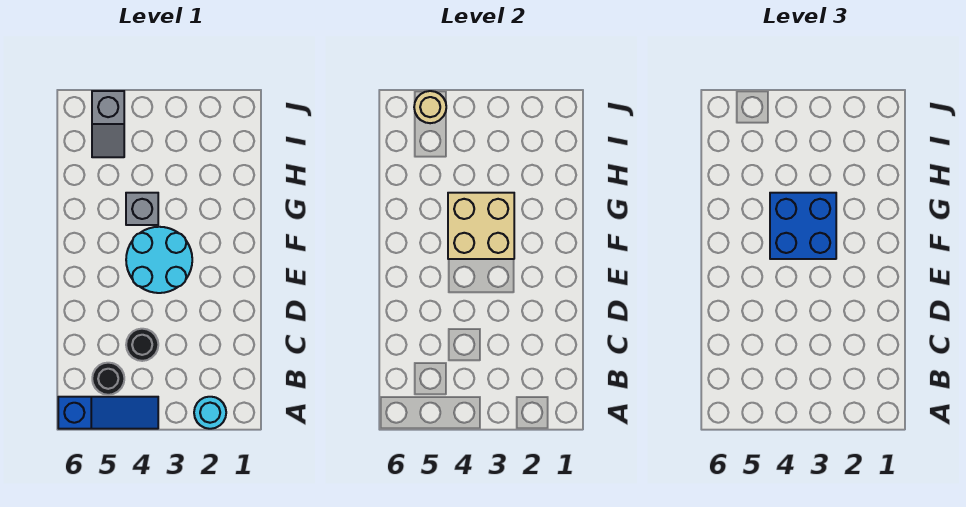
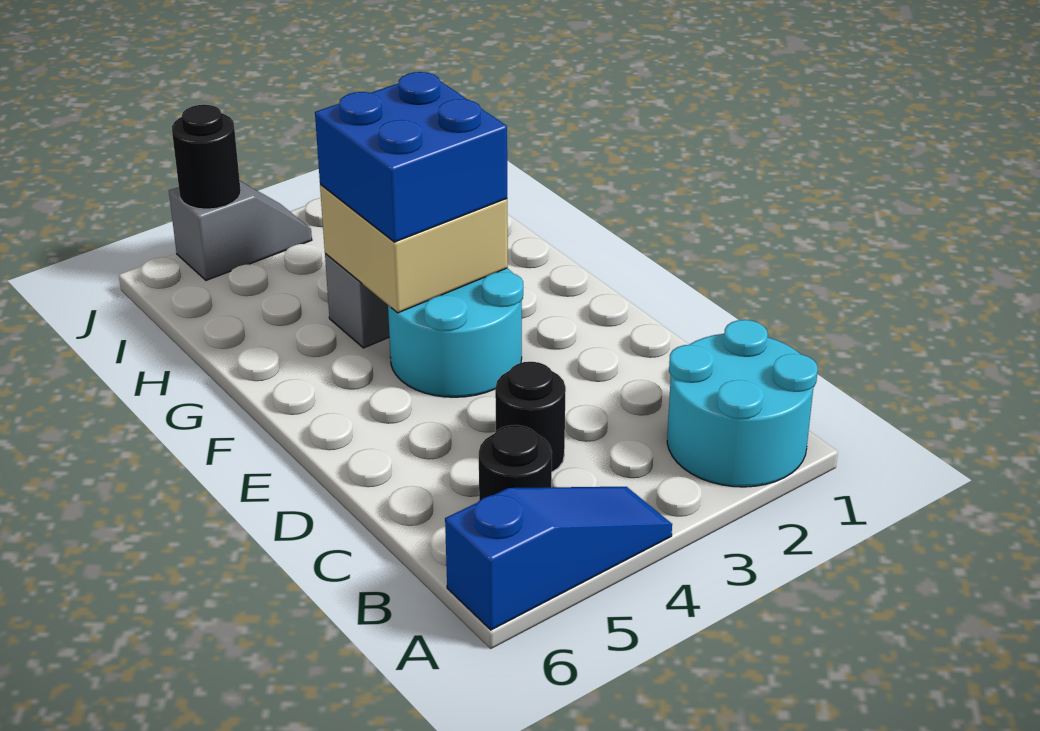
cyan 1x1 round brick [194,397,226,429] -> cyan 2x2 round brick [667,320,818,487]
grey 1x2 slope [92,91,124,157] -> grey 1x2 slope turned to [169,181,312,280]
tan 1x1 round brick [414,91,446,123] -> black 1x1 round brick [172,105,241,209]

